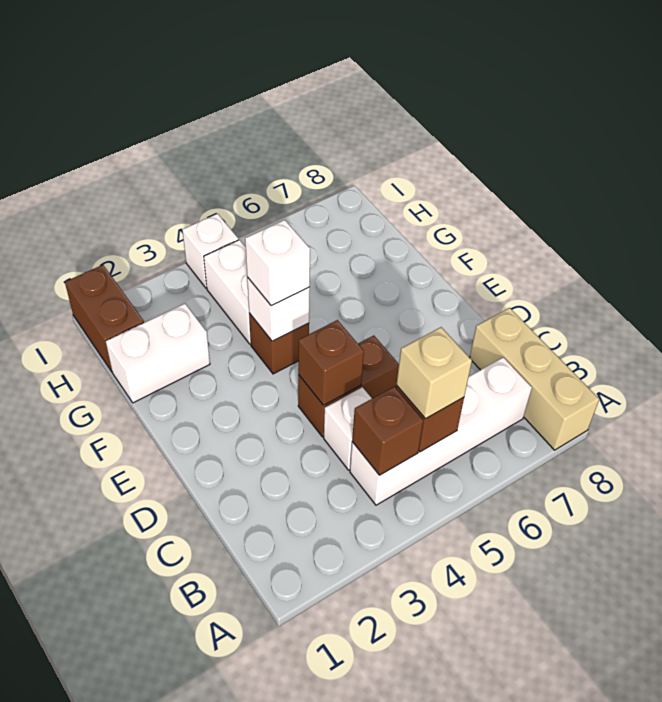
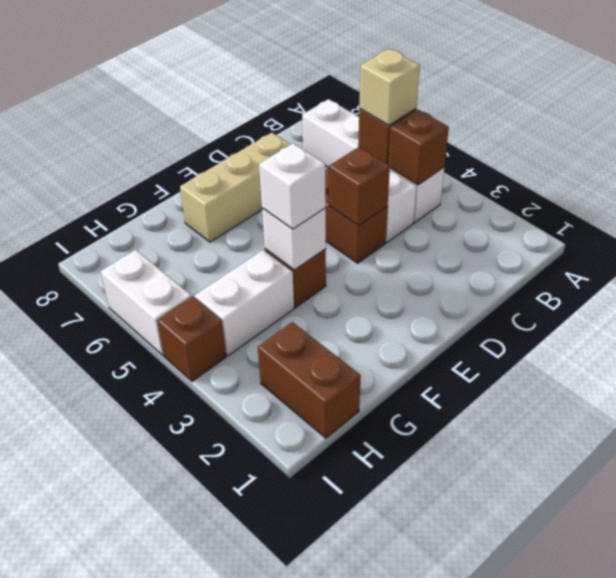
tan 1x3 brick [470,308,599,450] -> tan 1x3 brick moved to [180,133,291,242]
white 1x2 brick [106,304,210,403] -> white 1x2 brick moved to [101,250,192,355]
brown 1x2 brick [65,265,144,372] -> brown 1x2 brick turned to [258,322,361,438]
white 1x1 brick [182,214,238,288] -> brown 1x1 brick [157,297,226,381]

